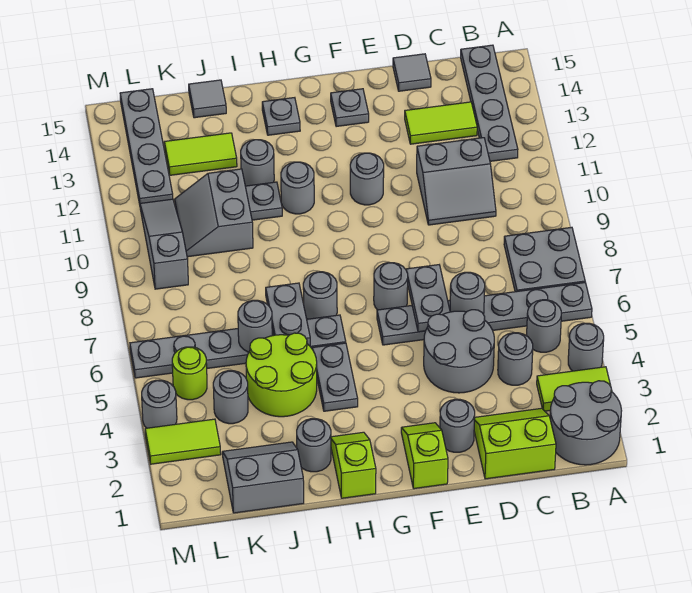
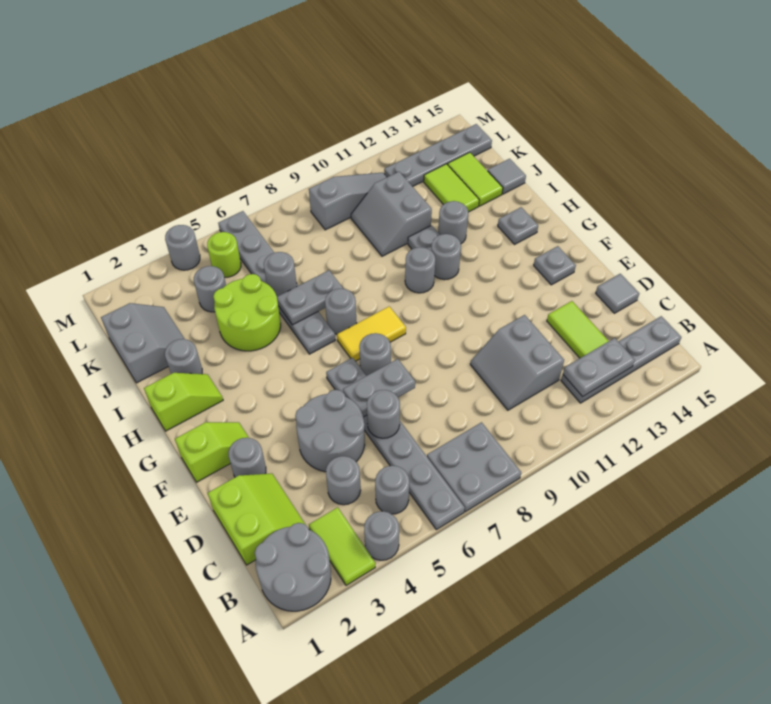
grey 1x1 round brick [350,153,384,205] -> grey 1x1 round brick moved to [405,247,436,293]
none -> yellow 1x2 tile [337,306,406,361]
grey 1x2 plate [312,343,358,411] -> grey 1x2 plate moved to [563,338,635,397]
grey 2x2 slope [175,169,253,257] -> grey 2x2 slope turned to [351,172,432,256]
lime 1x2 tile [145,419,221,464] -> lime 1x2 tile moved to [448,152,503,206]

